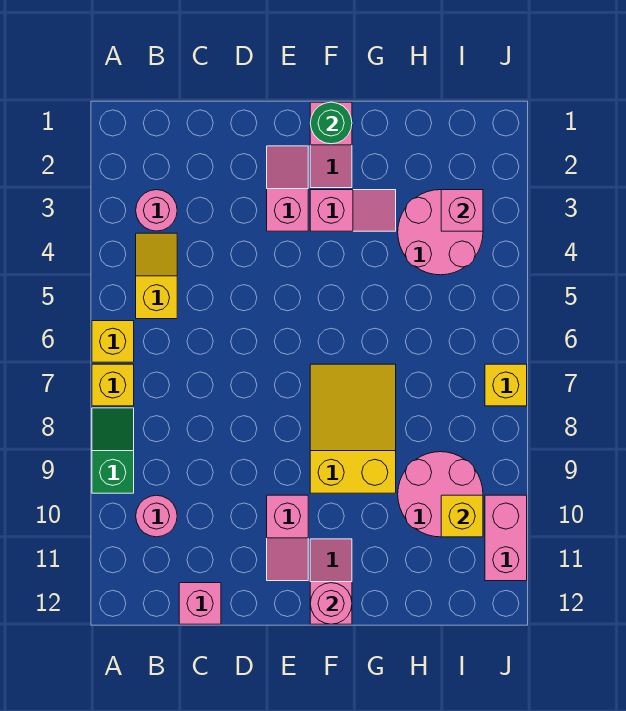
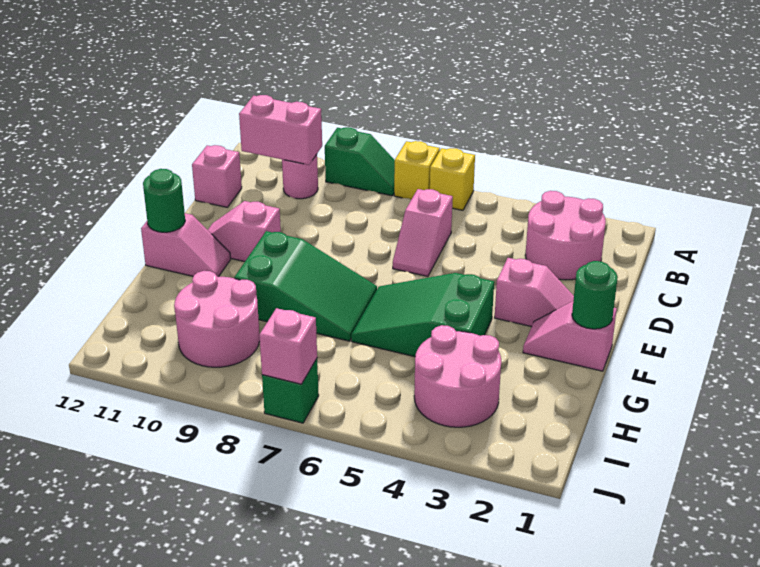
pink 1x1 round brick [136,190,177,231] -> pink 2x2 round brick [525,191,606,280]
yellow 1x2 slope [136,233,177,319] -> none
pink 1x2 slope [310,190,396,231] -> pink 1x2 slope moved to [393,189,453,276]
none -> green 2x3 slope [351,273,494,357]
yellow 2x3 slope [310,364,396,493] -> green 2x3 slope [234,231,377,341]
pink 1x1 round brick [310,583,352,624] -> green 1x1 round brick [143,169,185,232]
pink 1x1 brick [441,190,483,231] -> pink 1x1 brick moved to [259,308,317,384]
yellow 1x1 brick [441,495,483,537] -> none
yellow 1x1 brick [485,364,527,406] -> green 1x1 brick [262,359,319,423]
pink 1x2 brick [485,495,527,581] -> pink 1x2 brick moved to [239,95,322,165]

